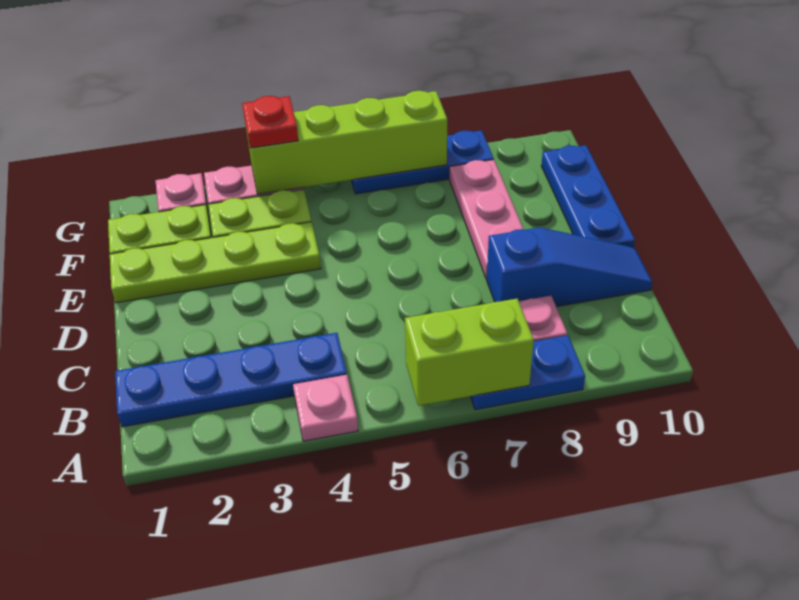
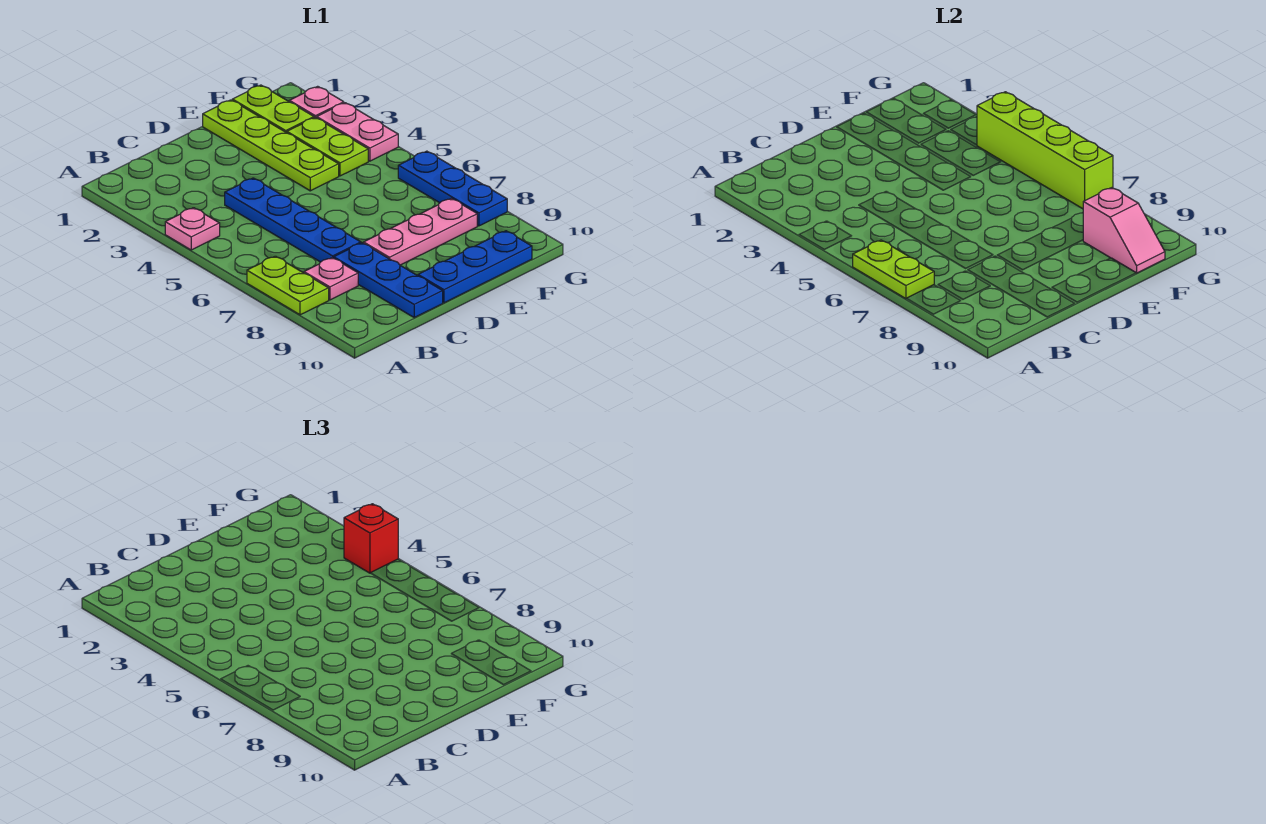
lime 1x2 brick [405,299,534,406] -> lime 1x2 plate [853,240,934,299]
blue 1x2 plate [471,335,585,410] -> lime 1x2 plate [247,256,329,315]
blue 1x4 plate [115,333,347,427] -> blue 1x4 plate moved to [225,178,361,262]
blue 1x3 slope [487,227,652,307] -> blue 1x3 plate [334,243,443,317]
none -> pink 1x2 slope [1083,188,1165,273]
red 1x1 plate [242,96,298,148] -> red 1x1 brick [344,504,398,573]

